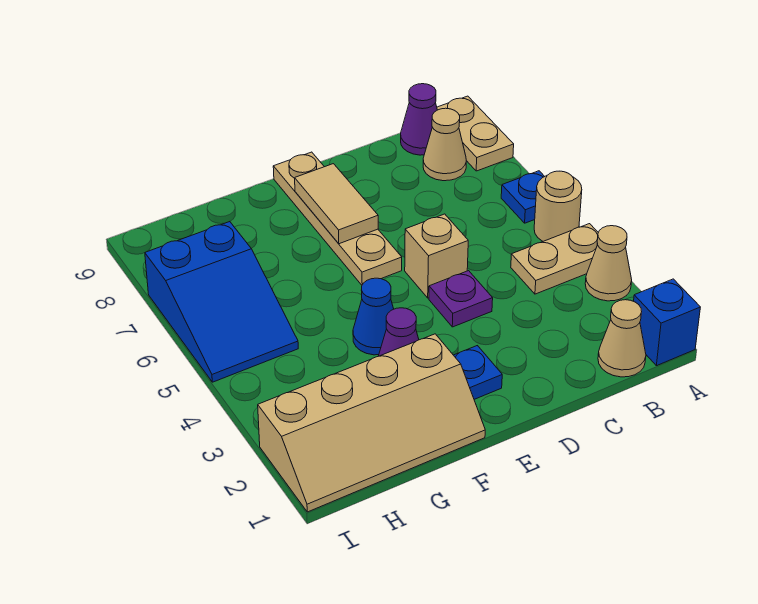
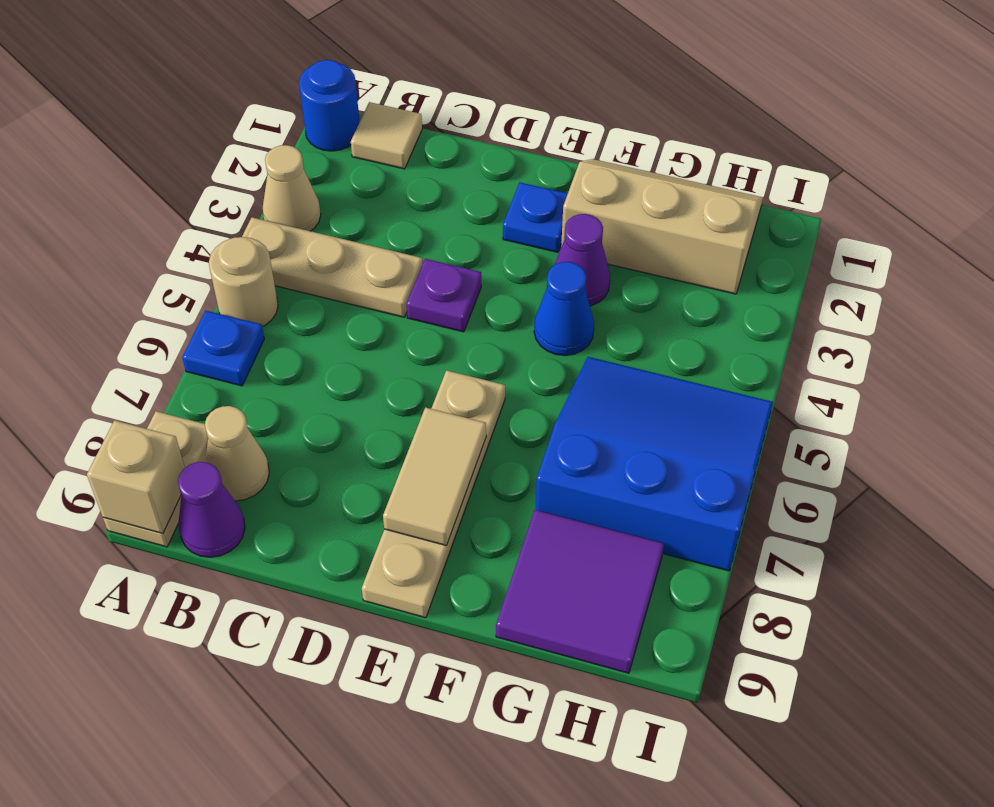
blue 1x1 brick [634,279,700,366] -> blue 1x1 round brick [299,60,359,151]
tan 1x2 plate [511,224,598,294] -> tan 1x3 plate [242,217,423,317]
tan 1x1 cone [598,300,646,377] -> tan 1x1 tile [351,102,422,169]
tan 1x1 brick [405,214,468,298] -> tan 1x1 brick moved to [87,420,185,533]
tan 2x4 slope [258,334,485,512] -> tan 2x3 slope [561,159,763,294]
none -> purple 2x2 tile [496,510,664,673]
blue 2x3 slope [145,222,298,382] -> blue 3x3 slope [535,357,773,571]

